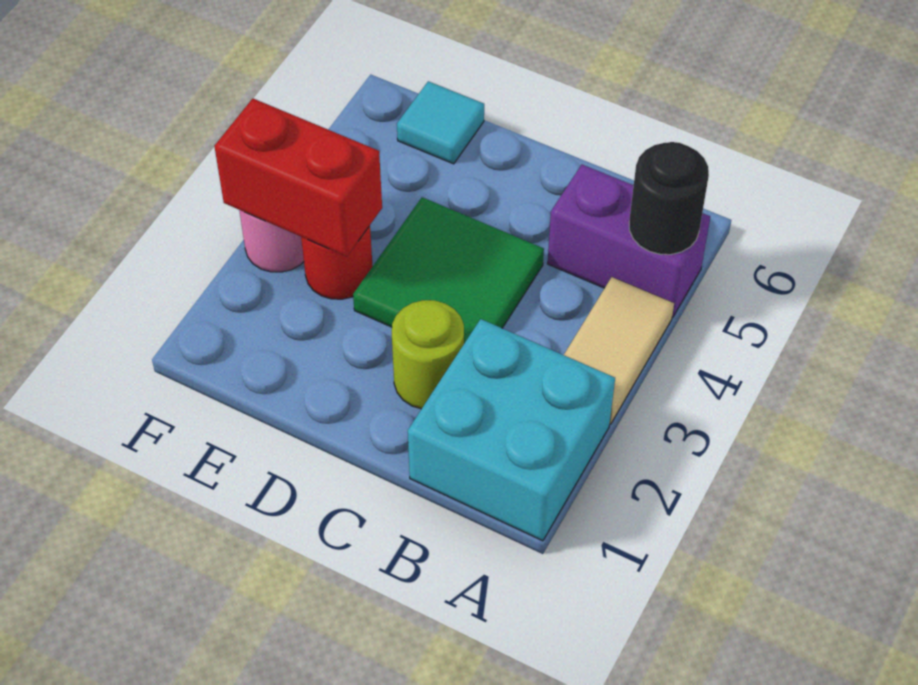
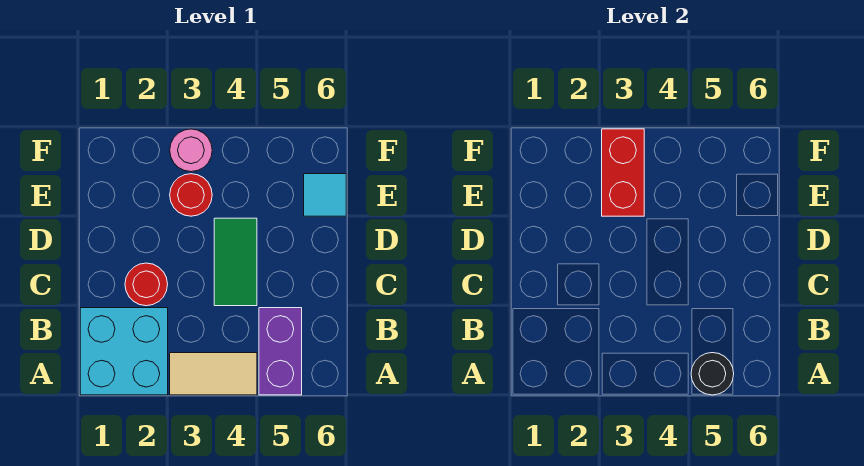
lime 1x1 round brick [392,300,464,409] -> red 1x1 round brick [125,263,168,306]
green 2x2 tile [353,197,544,343] -> green 1x2 tile [214,218,257,306]

